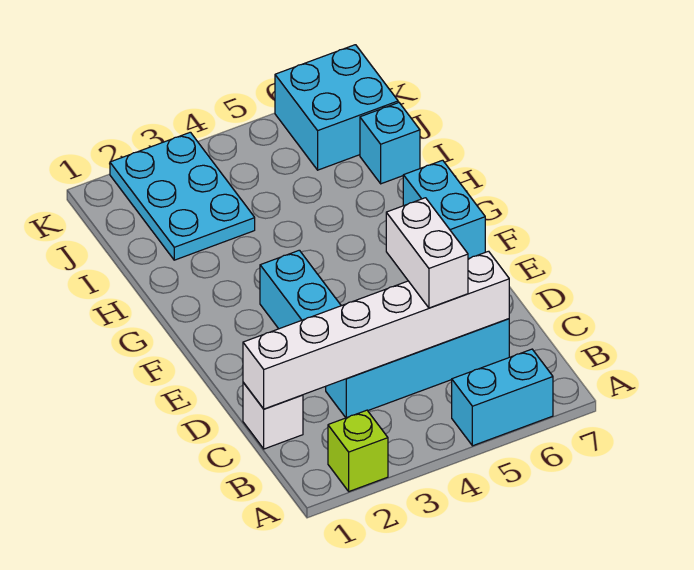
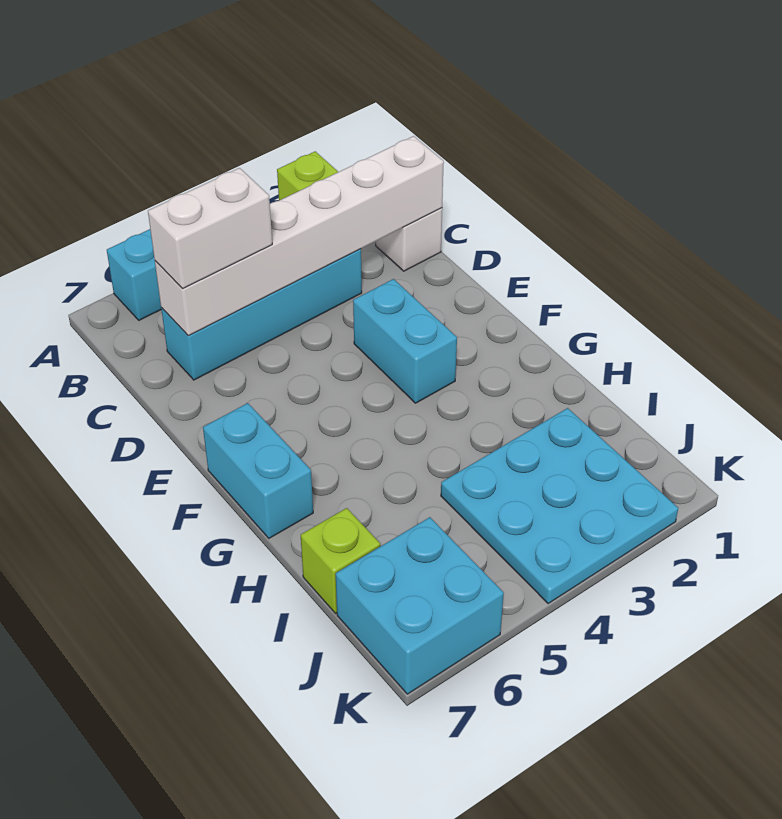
white 1x2 brick [386,198,468,308] -> white 1x2 brick turned to [148,168,272,289]
cyan 2x3 plate [110,132,255,260] -> cyan 3x3 plate [441,408,678,604]
cyan 1x1 brick [360,103,420,184] -> lime 1x1 brick [301,508,380,613]

